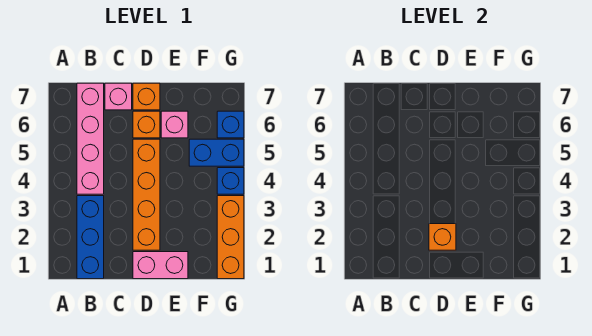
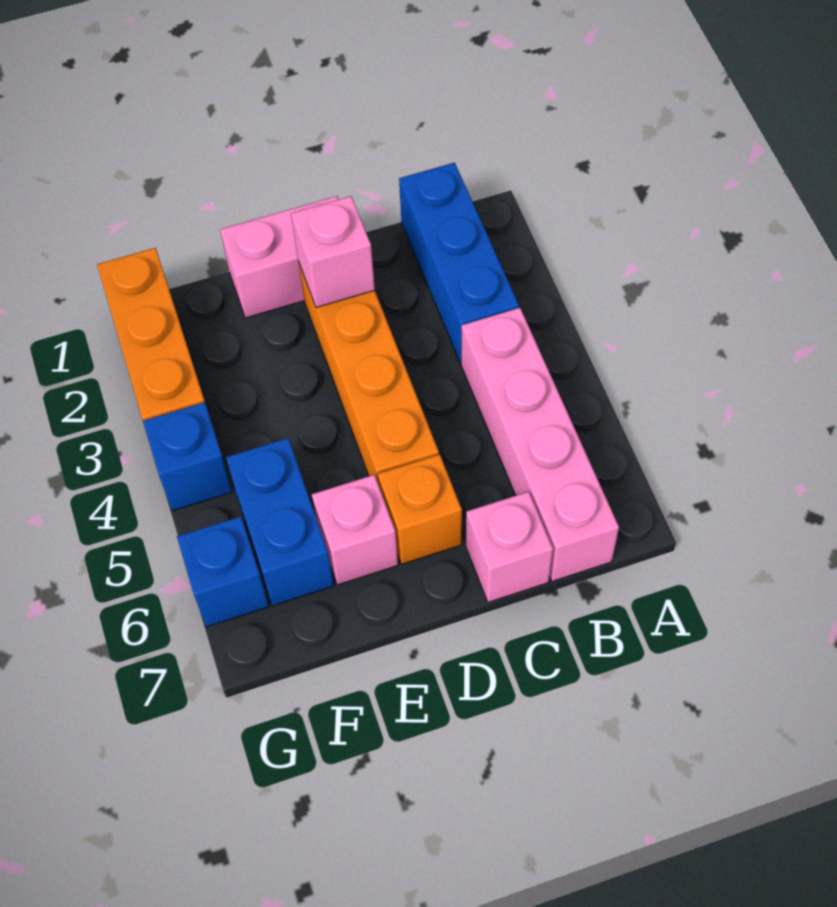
orange 1x1 brick [429,224,456,250] -> pink 1x1 brick [291,196,375,308]
orange 1x1 brick [133,83,160,110] -> none
blue 1x2 brick [189,139,244,166] -> blue 1x2 brick turned to [226,438,334,606]

